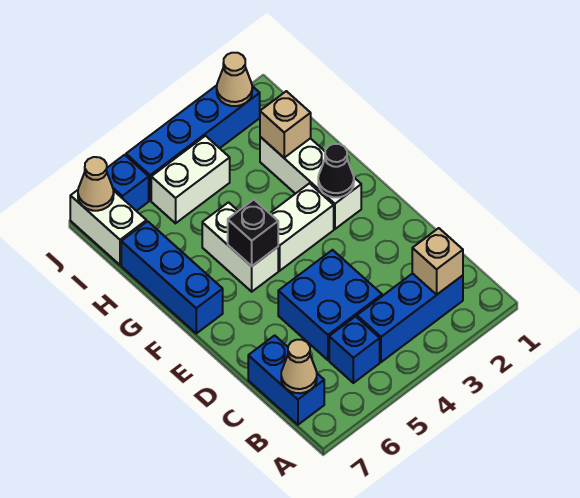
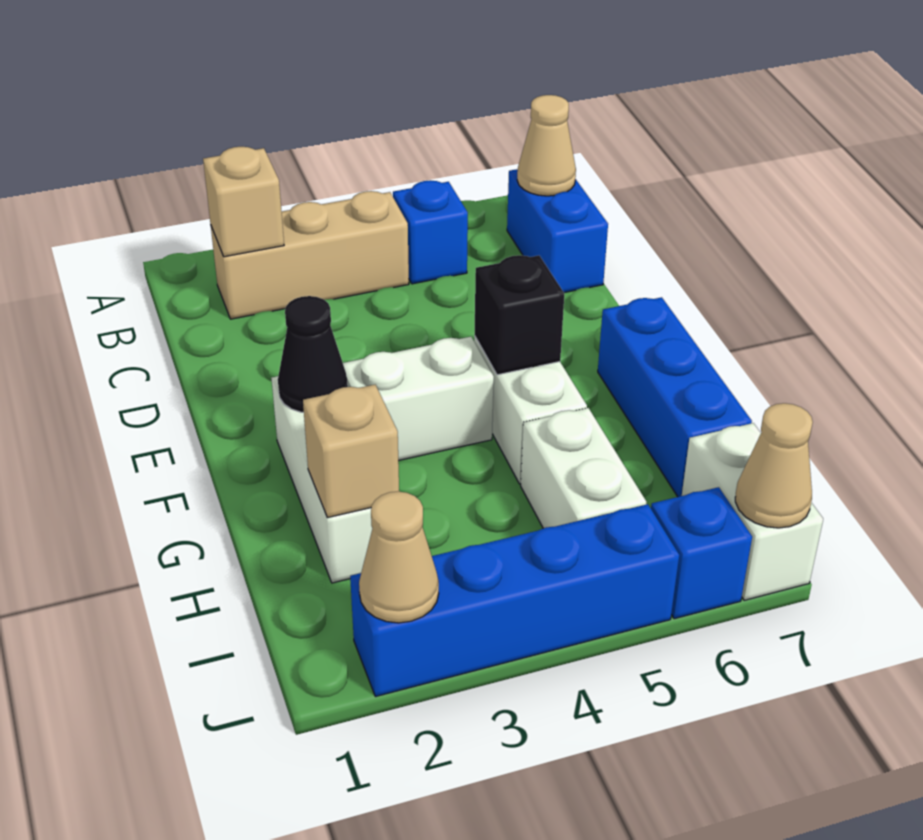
blue 1x3 brick [357,273,463,362] -> tan 1x3 brick [211,191,409,319]
blue 2x2 brick [278,250,382,360] -> none
white 1x2 brick [151,136,230,223] -> white 1x2 brick turned to [521,408,646,528]

